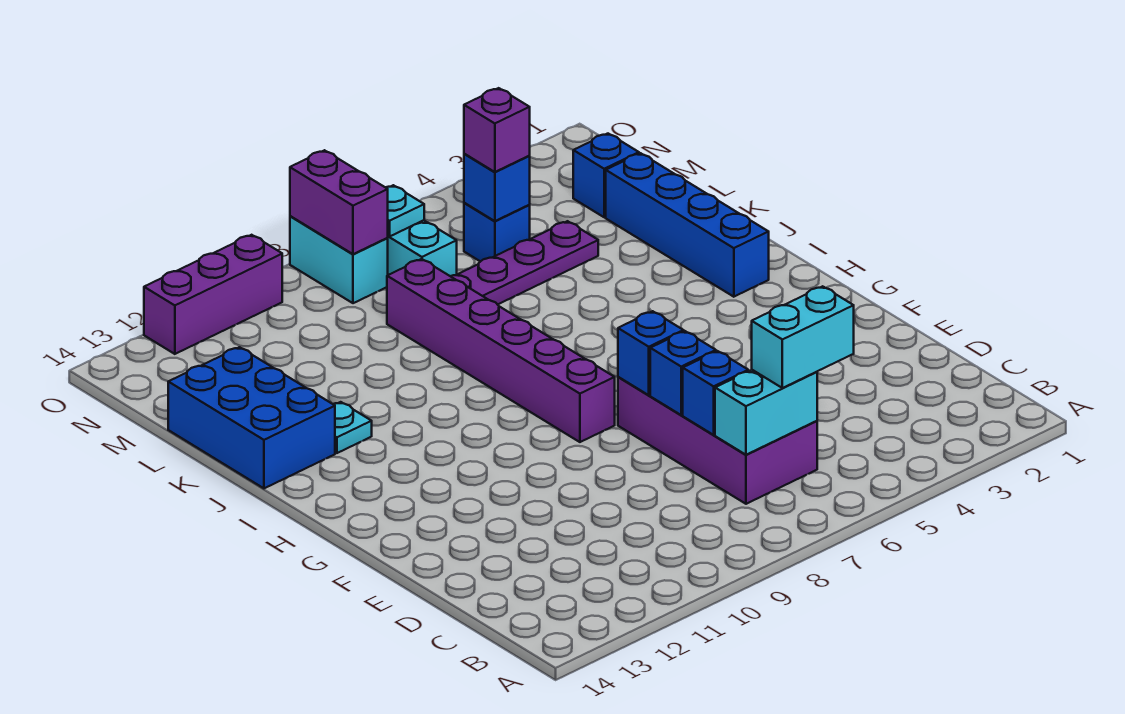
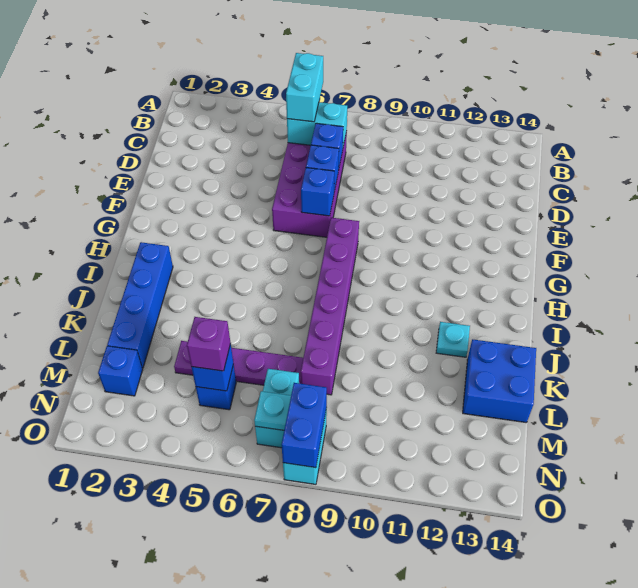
cyan 1x2 brick [752,286,854,388] -> cyan 1x2 brick turned to [286,53,323,122]
blue 2x3 brick [168,347,335,488] -> blue 2x2 brick [463,339,536,423]
purple 1x2 brick [290,150,388,254] -> blue 1x2 brick [282,383,327,468]
purple 1x3 brick [144,235,283,354] -> none

